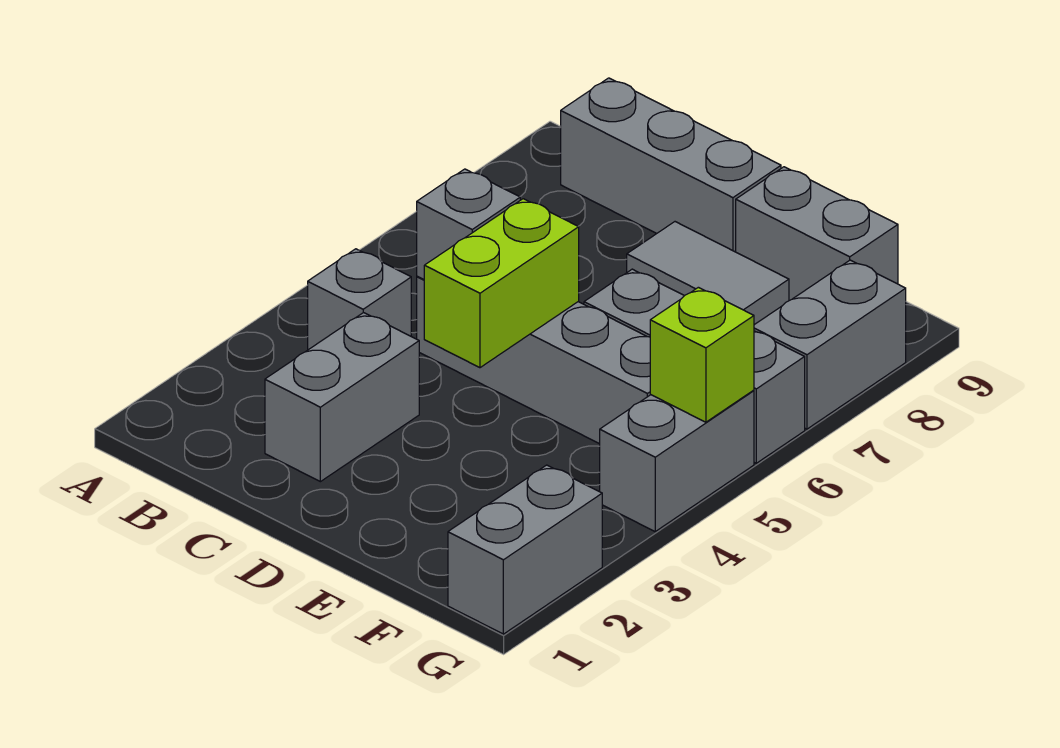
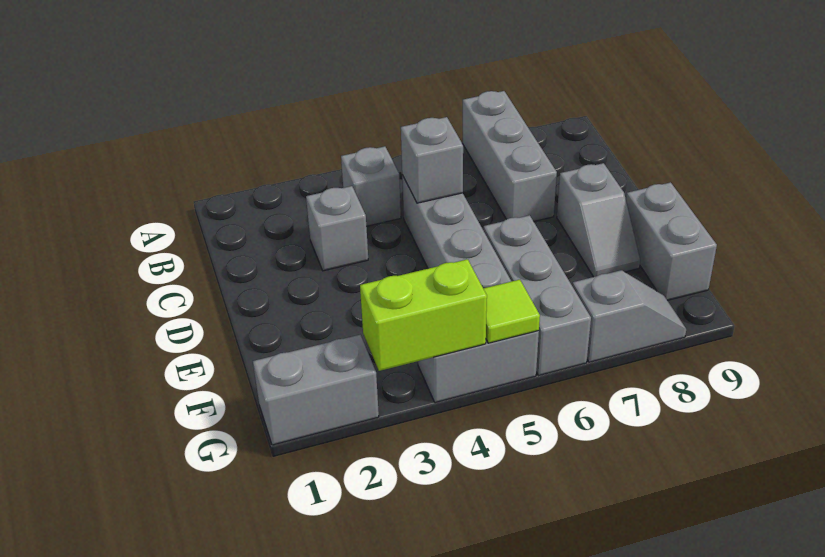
grey 1x3 brick [561,78,781,252] -> grey 1x3 brick moved to [462,91,557,221]
grey 1x2 brick [265,313,419,482] -> grey 1x1 brick [306,186,368,271]
lime 1x2 brick [424,199,579,368] -> lime 1x2 brick moved to [360,259,487,371]
grey 1x2 tile [627,222,789,325] -> grey 1x2 slope [557,163,640,277]
lime 1x1 brick [650,287,754,422] -> lime 1x1 tile [483,280,540,343]
grey 1x2 brick [754,260,906,429] -> grey 1x2 slope [572,270,686,362]

